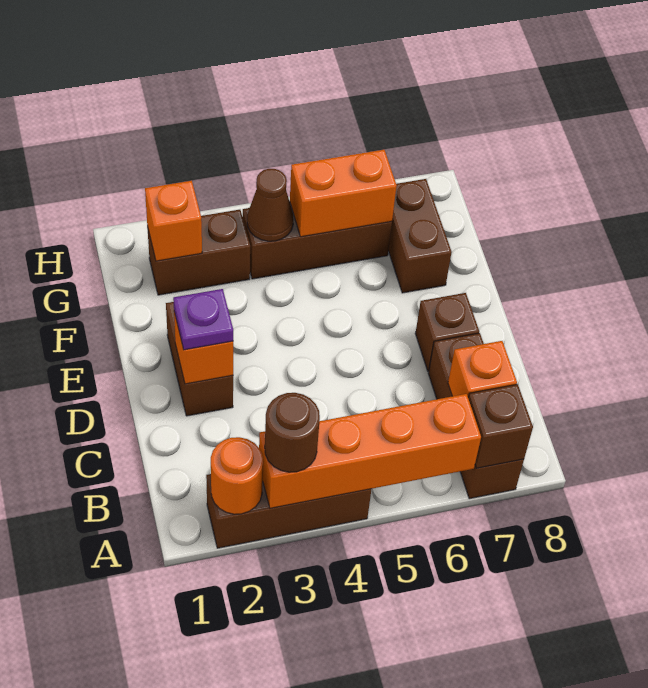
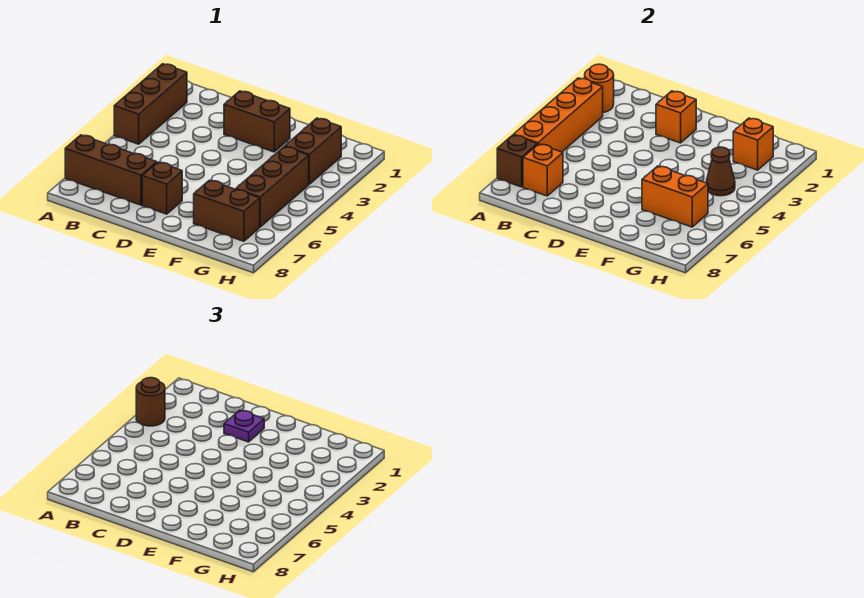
orange 1x2 brick [290,150,397,237] -> orange 1x2 brick turned to [642,166,708,227]

